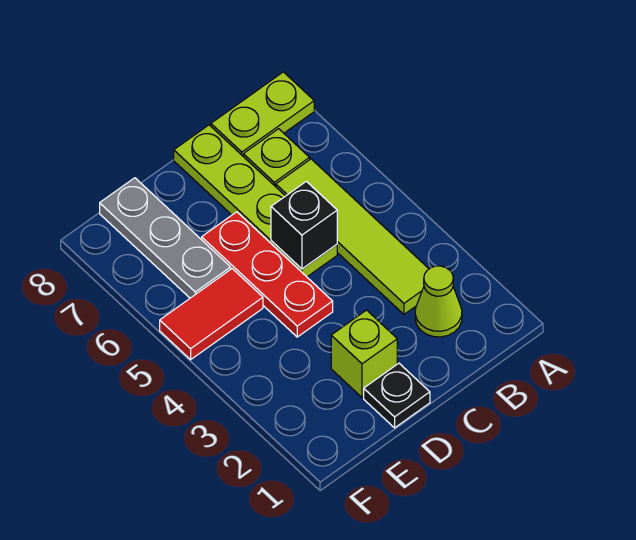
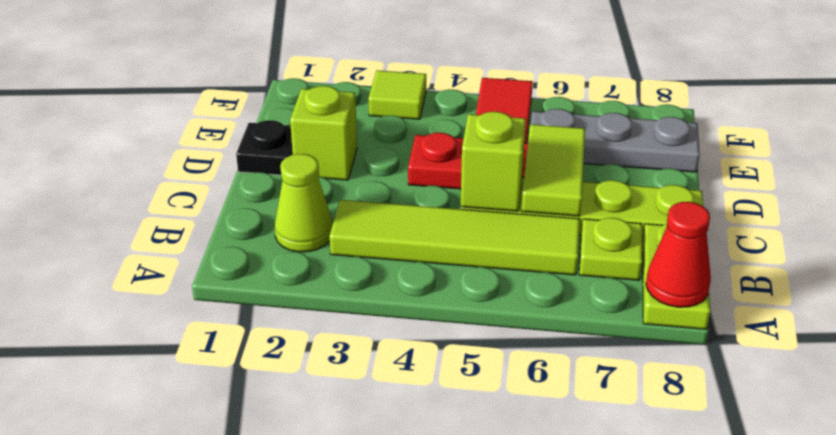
none -> red 1x1 cone [646,202,711,307]
black 1x1 brick [271,181,337,269] -> lime 1x1 brick [460,112,526,211]
none -> lime 1x2 tile [522,124,585,216]
none -> lime 1x1 tile [368,71,426,119]

